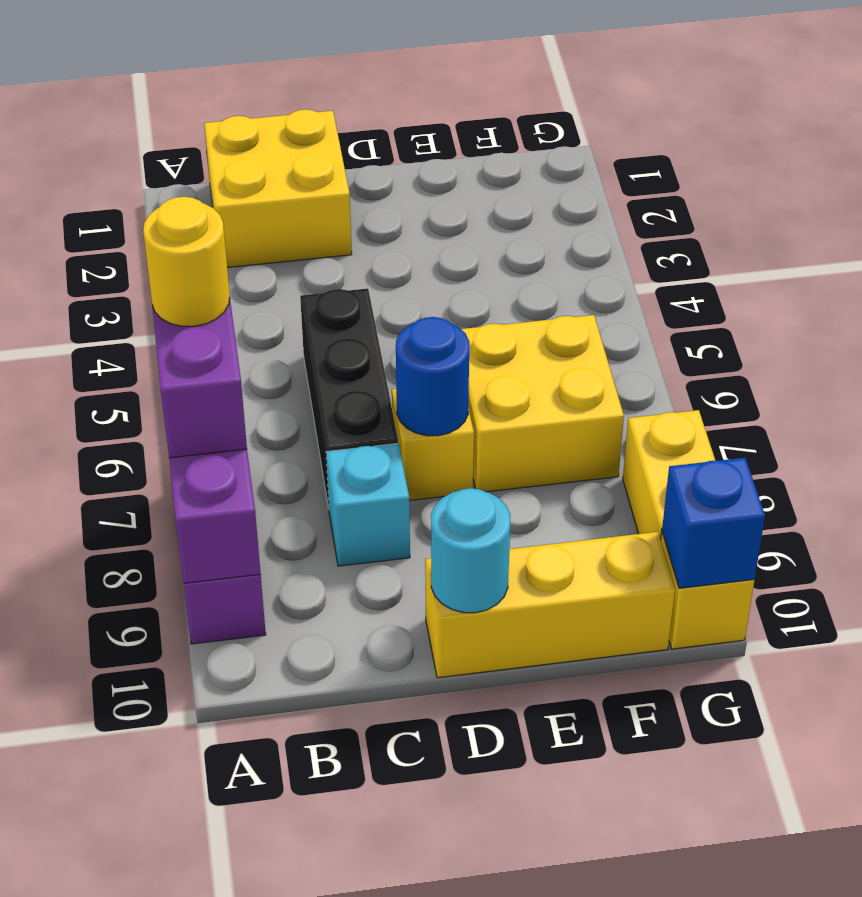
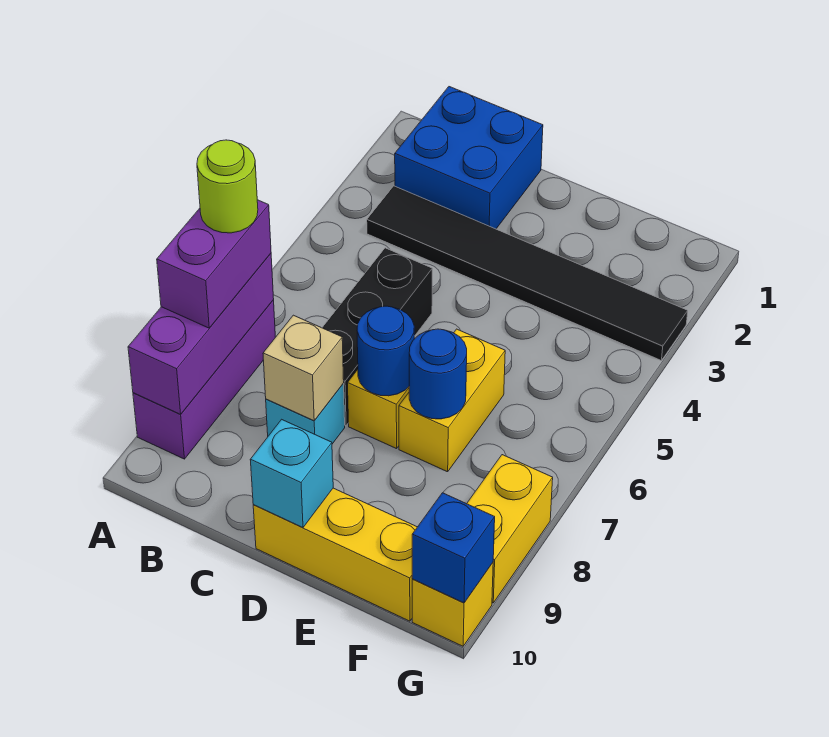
yellow 1x1 round brick [143,197,230,326] -> lime 1x1 round brick [197,140,258,233]
yellow 2x2 brick [204,109,352,268] -> blue 2x2 brick [395,87,543,229]
none -> black 1x6 tile [367,186,688,361]
none -> tan 1x1 brick [263,315,344,421]
cyan 1x1 round brick [431,488,510,613] -> cyan 1x1 brick [250,419,333,528]
yellow 2x2 brick [461,315,624,492] -> yellow 1x2 brick [399,329,505,472]
none -> blue 1x1 round brick [409,329,467,419]

